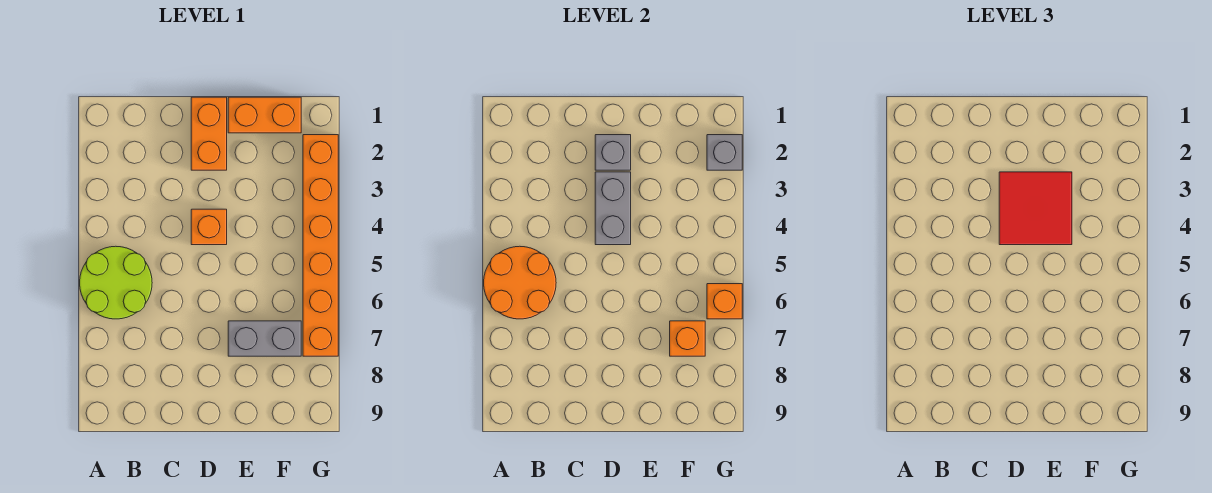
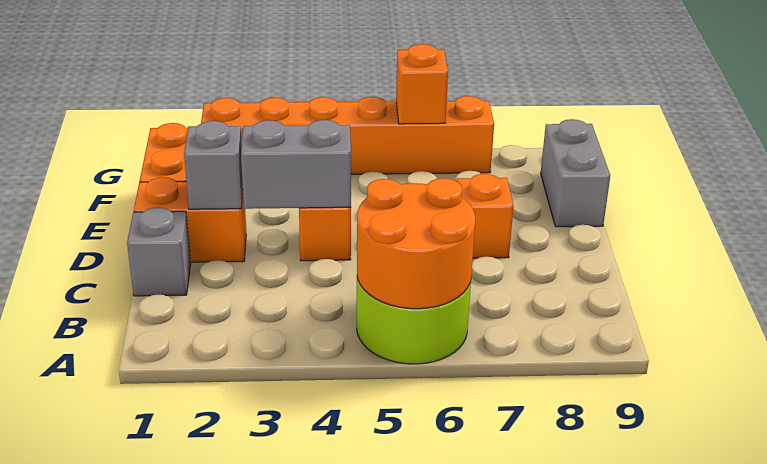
red 2x2 tile [999,172,1072,245] -> none
grey 1x2 brick [228,321,301,356] -> grey 1x2 brick moved to [541,119,610,227]
orange 1x1 brick [670,321,705,356] -> orange 1x1 brick moved to [457,174,514,258]
grey 1x1 brick [707,135,742,170] -> grey 1x1 brick moved to [127,207,191,296]

